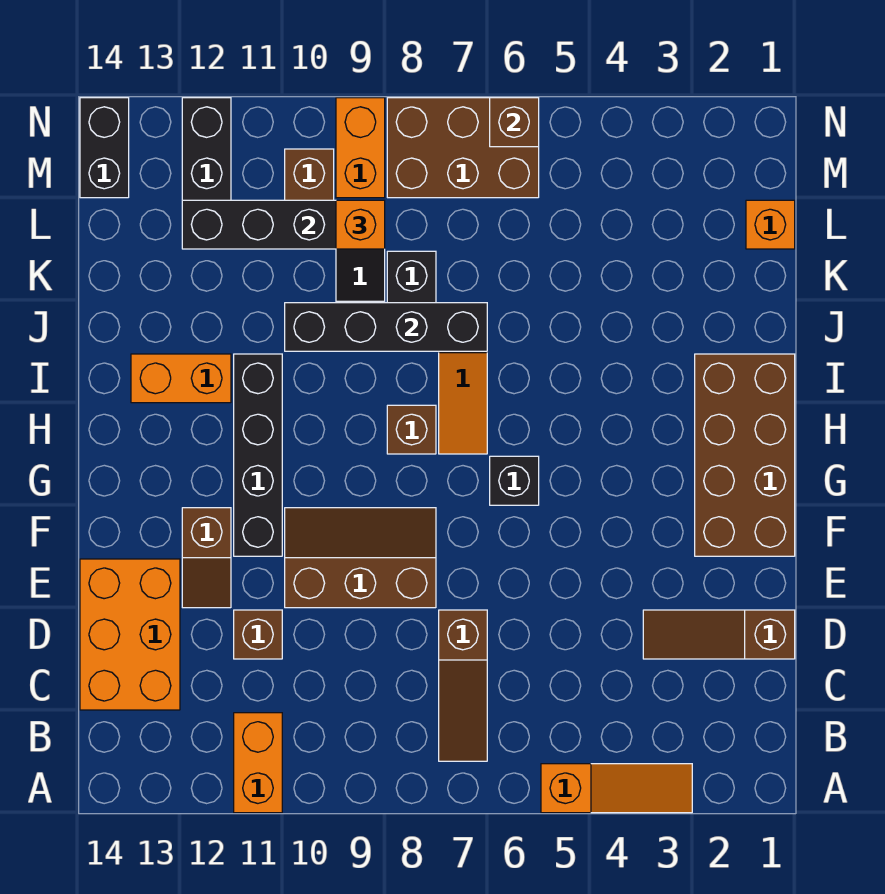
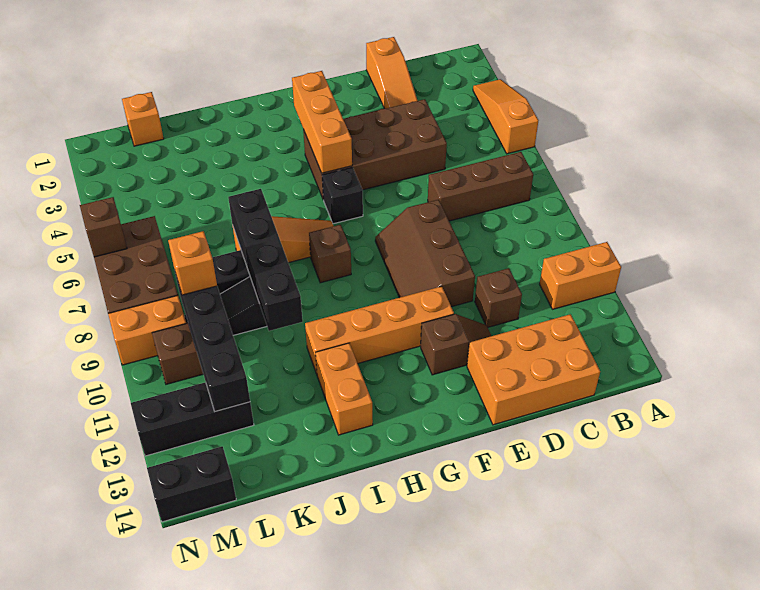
brown 1x3 slope [439,610,487,761] -> brown 1x3 brick [428,152,533,221]
brown 1x3 slope [643,610,795,659] -> orange 1x3 slope [366,37,418,109]
brown 2x4 brick [695,354,795,556] -> brown 2x4 brick moved to [303,99,447,200]
black 1x4 brick [234,354,282,556] -> orange 1x4 brick [305,286,454,374]
none -> orange 1x3 brick [292,71,352,173]

